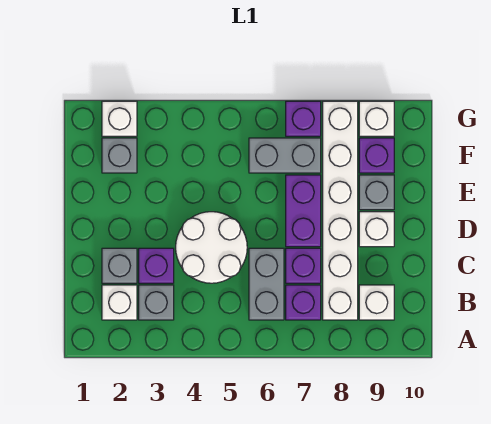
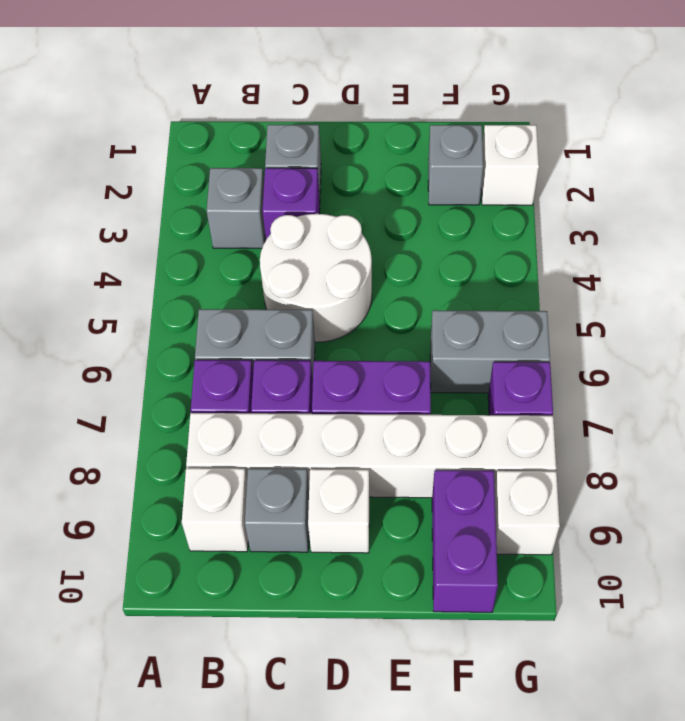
white 1x1 brick [102,285,137,320] -> none
grey 1x1 brick [359,175,394,210] -> grey 1x1 brick moved to [245,469,309,552]
grey 1x2 brick [249,138,321,173] -> grey 1x2 brick turned to [430,310,550,393]
purple 1x1 brick [359,138,394,173] -> purple 1x2 brick [432,470,498,612]

